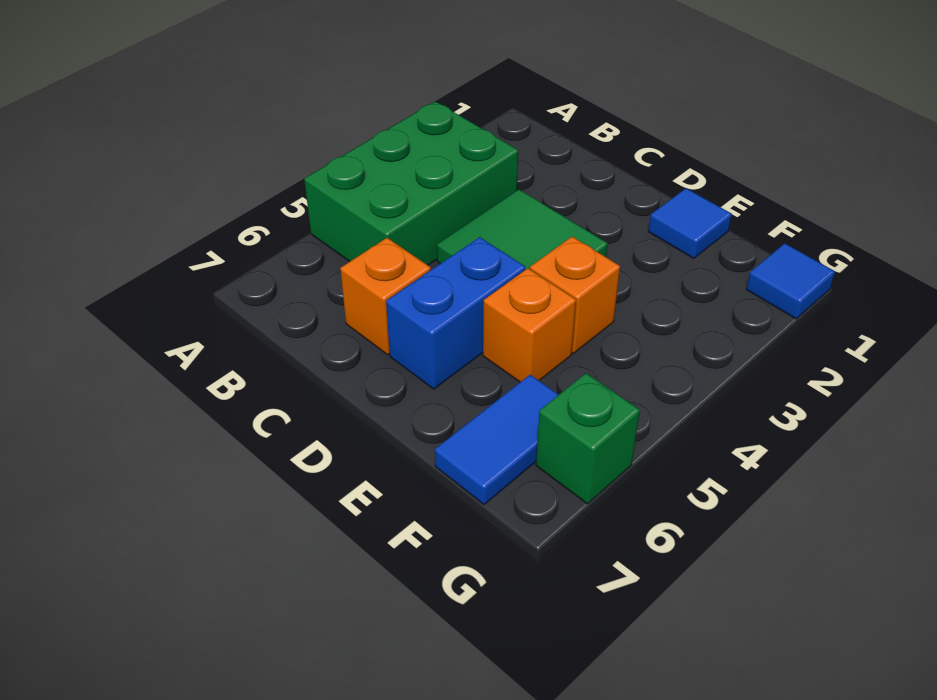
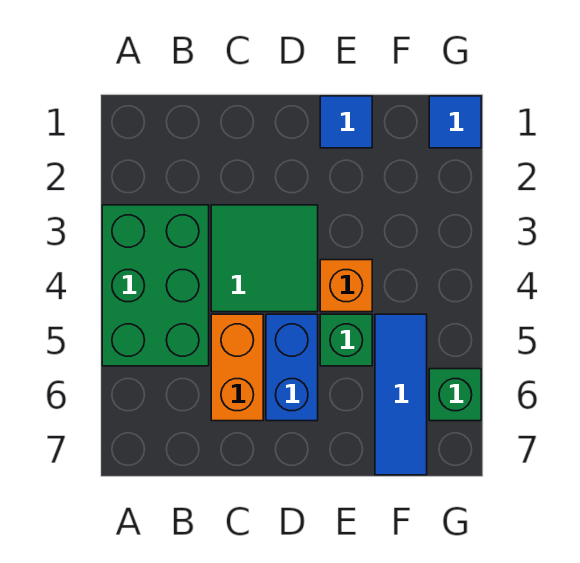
orange 1x1 brick [340,238,431,355] -> orange 1x2 brick [211,314,263,421]
orange 1x1 brick [483,268,576,382] -> green 1x1 brick [320,314,372,366]
blue 1x2 tile [435,375,559,505] -> blue 1x3 tile [375,314,427,475]

